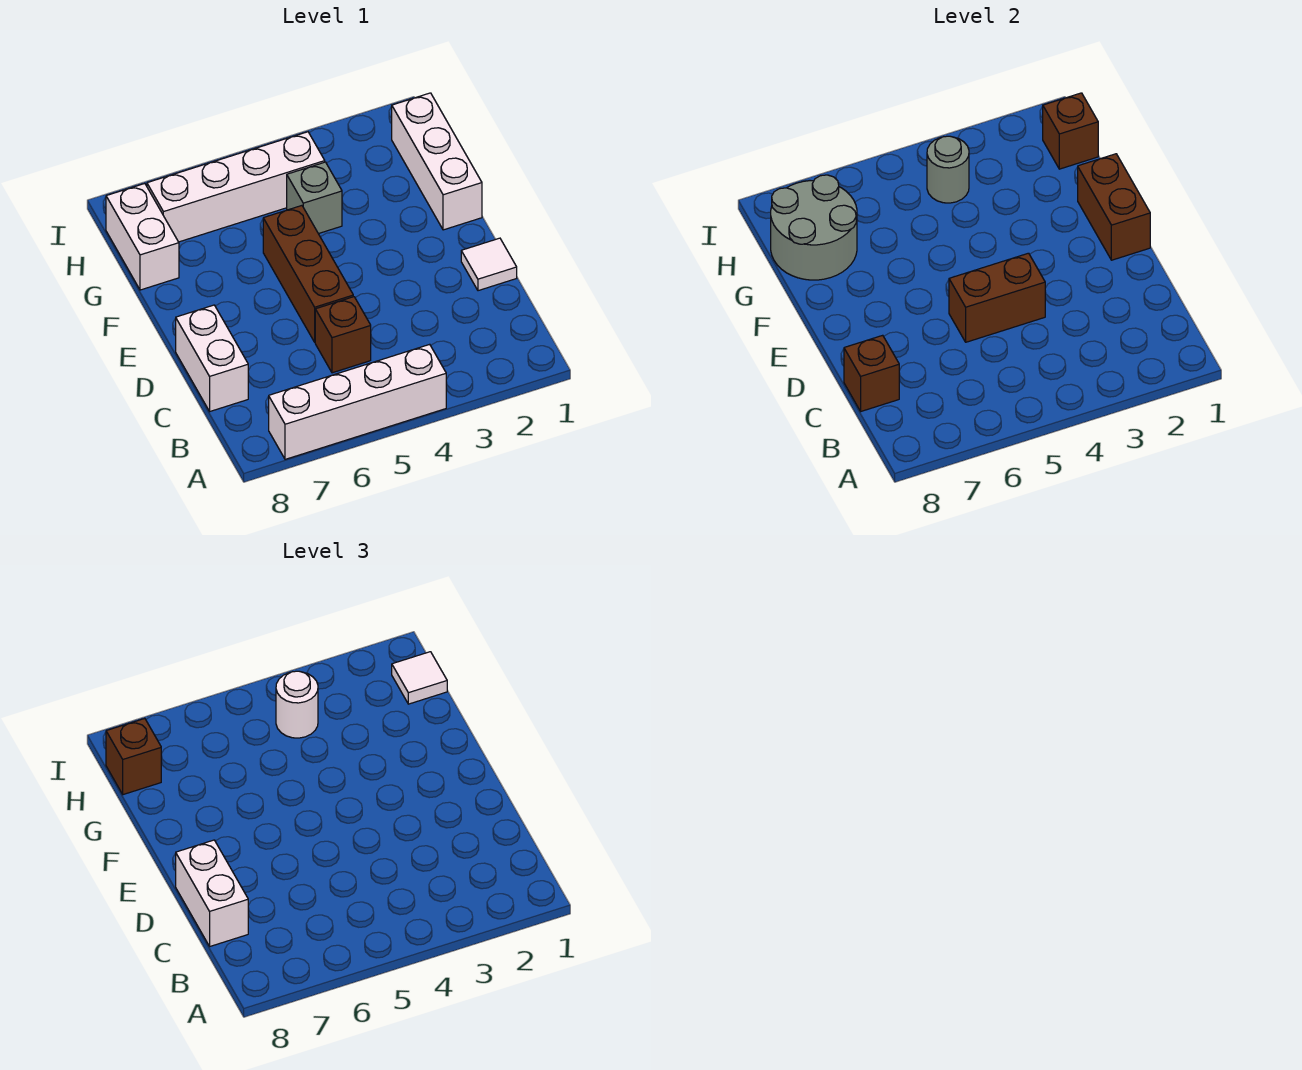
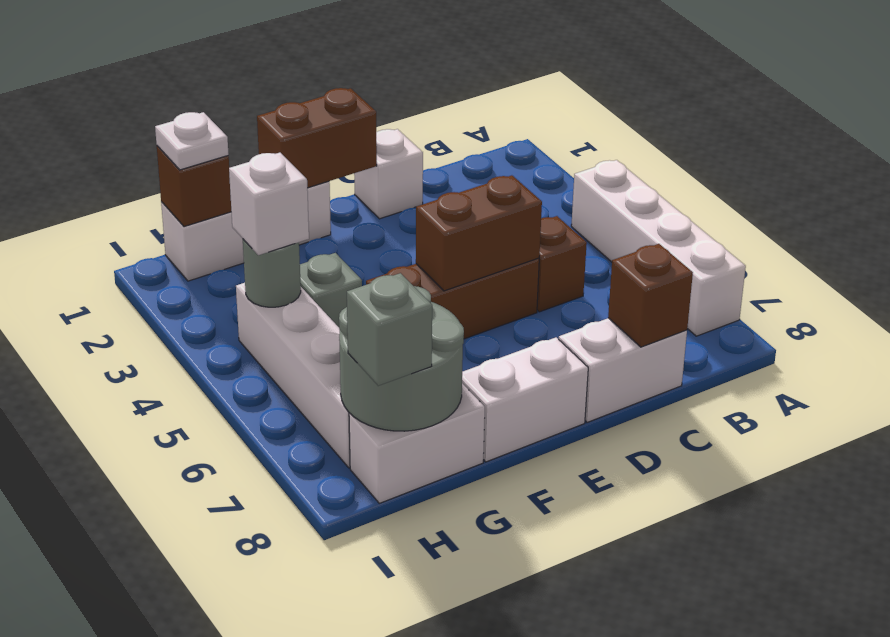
white 1x2 brick [176,840,248,946] -> white 1x2 brick moved to [462,337,588,462]
white 1x1 tile [461,238,517,291] -> white 1x1 brick [354,129,423,219]
brown 1x2 brick [949,253,1045,342] -> brown 1x2 brick turned to [416,175,542,291]
white 1x1 tile [392,652,447,704] -> white 1x1 plate [155,112,229,170]
white 1x1 round brick [276,671,318,738] -> white 1x1 brick [229,153,309,255]
brown 1x1 brick [106,719,161,795] -> grey 1x1 brick [347,273,432,386]

